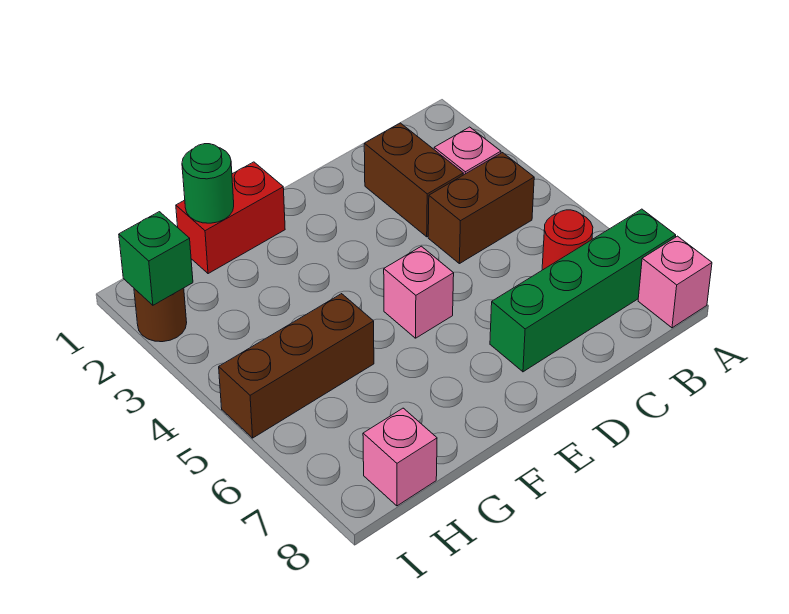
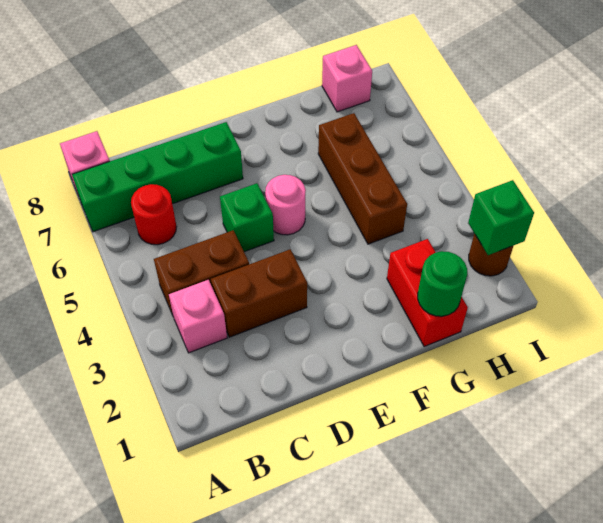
brown 1x2 brick [364,123,463,237] -> brown 1x2 brick turned to [211,249,307,337]
none -> green 1x1 brick [220,183,274,252]
pink 1x1 brick [384,246,454,338] -> pink 1x1 round brick [265,175,306,235]
red 1x2 brick [176,162,285,274] -> red 1x2 brick turned to [387,239,468,347]
brown 1x3 brick [219,294,374,438] -> brown 1x3 brick turned to [318,113,407,244]

